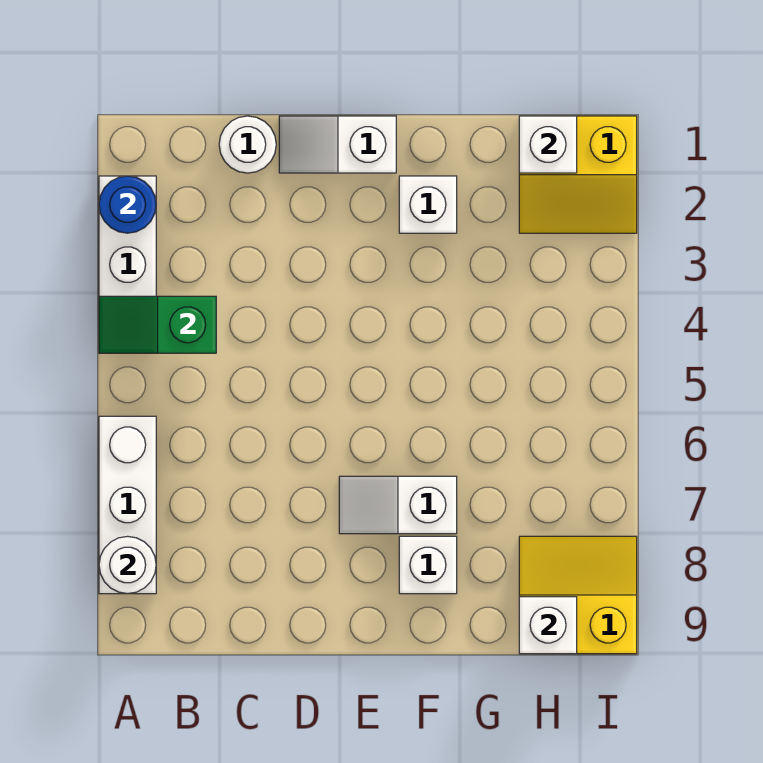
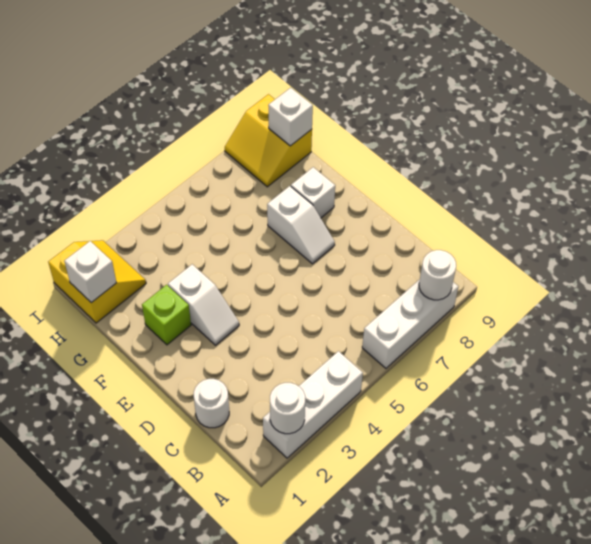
blue 1x1 round brick [99,176,156,233] -> white 1x1 round brick [270,383,305,434]
green 1x2 slope [99,296,216,353] -> none
white 1x2 slope [279,116,396,173] -> white 1x2 slope moved to [168,264,239,345]
white 1x1 brick [399,176,457,233] -> lime 1x1 brick [142,285,191,345]

